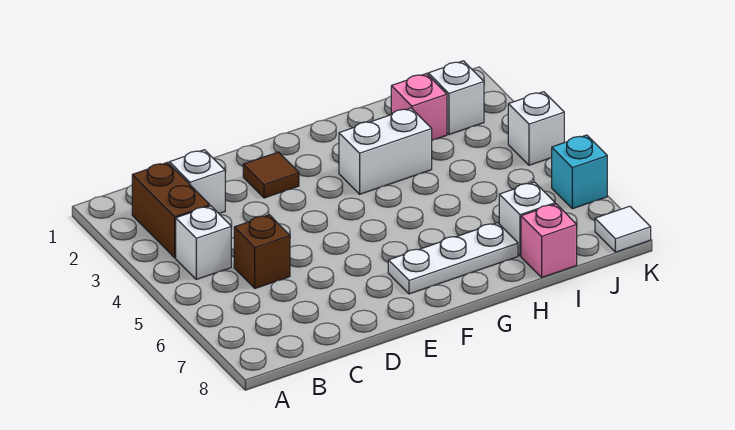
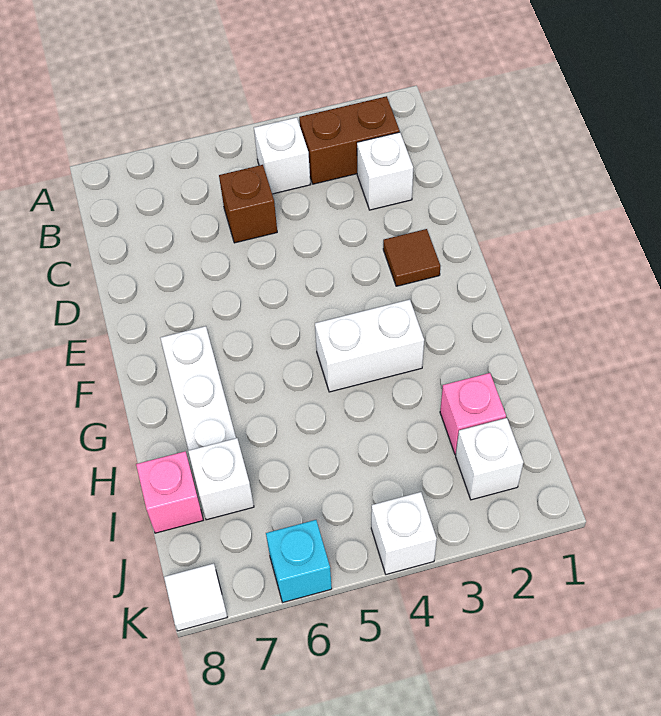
white 1x2 brick [339,108,432,194] -> white 1x2 brick turned to [315,299,424,392]

